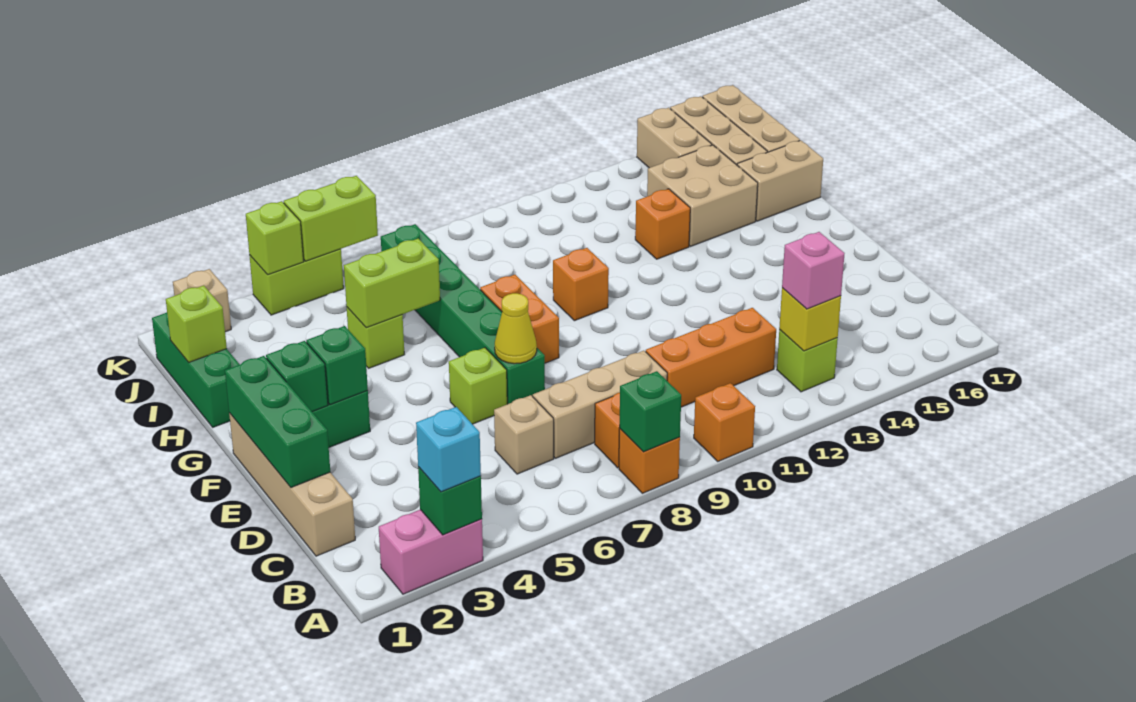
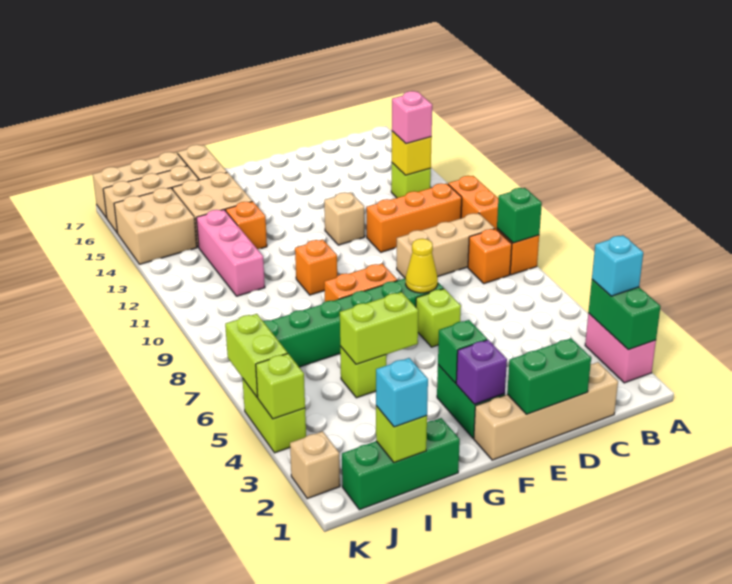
green 1x1 brick [418,467,482,535] -> green 1x2 brick [588,280,661,350]
orange 1x1 brick [694,383,755,461] -> orange 1x2 brick [448,176,498,229]
tan 1x1 brick [494,395,554,474] -> tan 1x1 brick moved to [324,192,365,245]
tan 1x3 brick [533,351,667,458] -> tan 1x3 brick turned to [397,213,495,278]
orange 1x3 brick [646,308,776,407] -> orange 1x3 brick turned to [366,183,462,252]
green 1x3 brick [225,356,330,487] -> green 1x2 brick [507,338,591,414]
green 1x1 brick [266,341,328,411] -> purple 1x1 brick [456,340,507,404]
lime 1x2 brick [344,239,440,328] -> lime 1x2 brick turned to [340,292,418,364]
none -> cyan 1x1 brick [376,358,428,427]
none -> pink 1x3 brick [196,210,265,296]
tan 1x2 brick [637,108,712,168] -> tan 2x2 brick [114,188,197,264]

